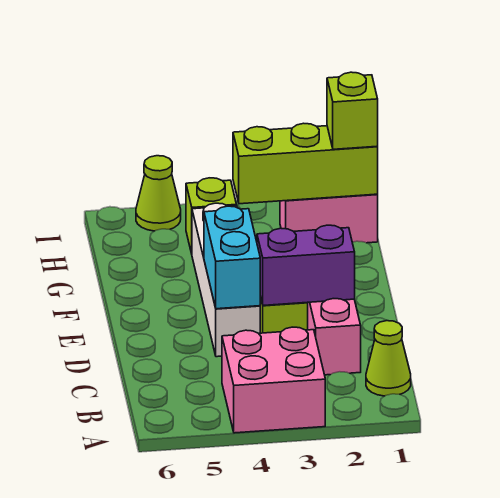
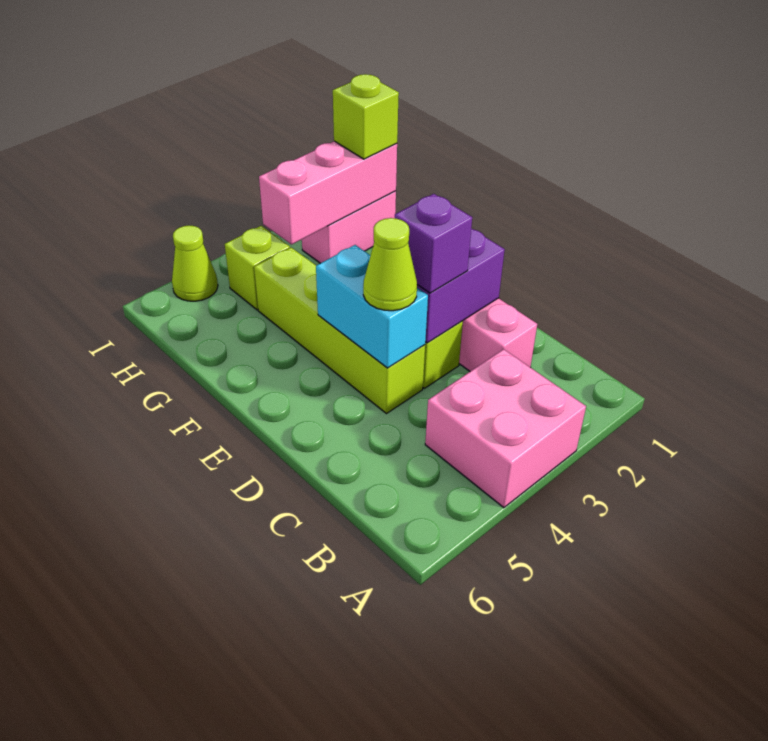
lime 1x1 cone [366,321,411,396] -> lime 1x1 cone moved to [363,218,417,311]
none -> purple 1x1 brick [395,194,472,293]
white 1x4 brick [192,203,260,357] -> lime 1x4 brick [254,248,425,414]
lime 1x3 brick [233,123,378,204] -> pink 1x3 brick [259,141,397,245]

